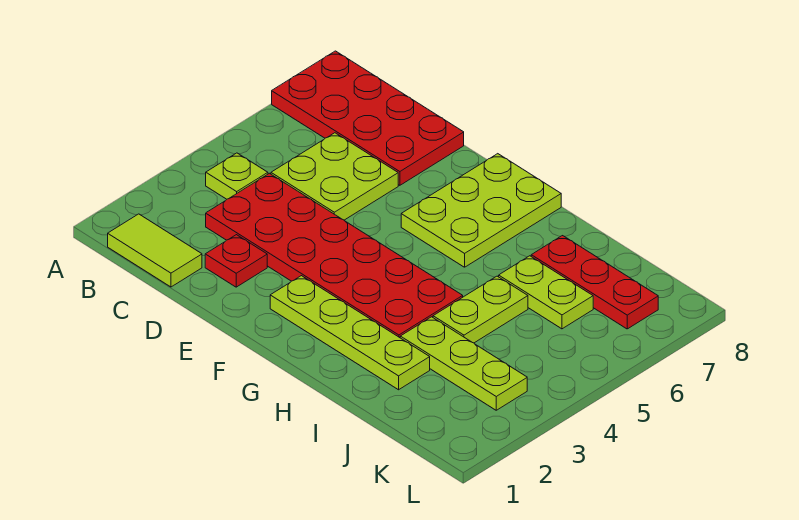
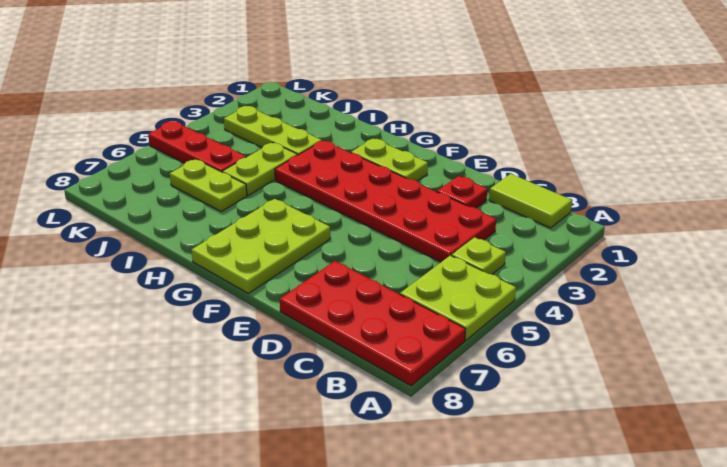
lime 2x2 plate [271,133,398,220] -> lime 2x2 plate moved to [400,255,516,340]
lime 1x4 plate [270,276,430,390] -> lime 1x2 plate [351,138,428,181]
red 1x3 plate [531,236,658,329] -> red 1x3 plate moved to [148,121,246,172]

